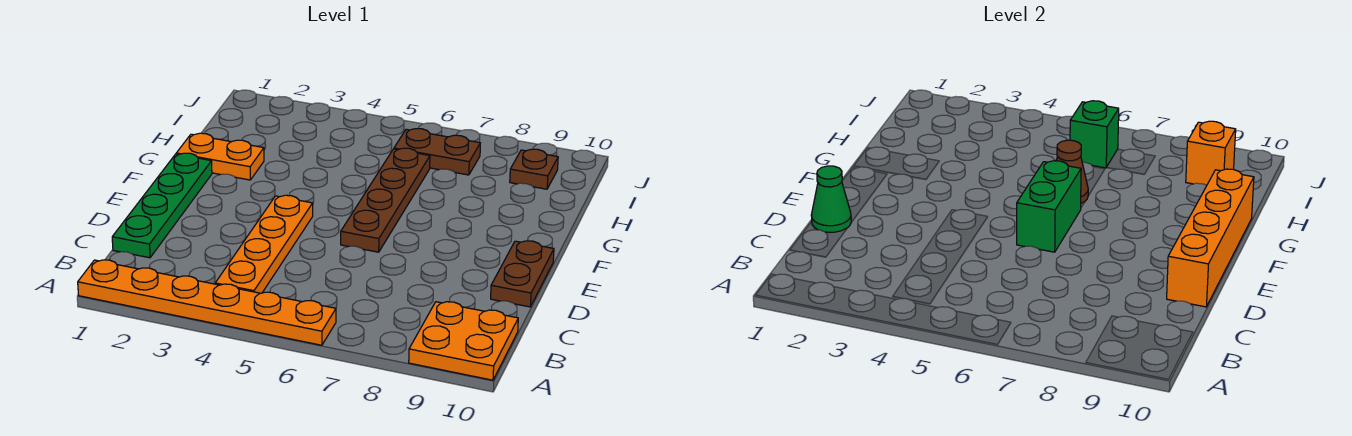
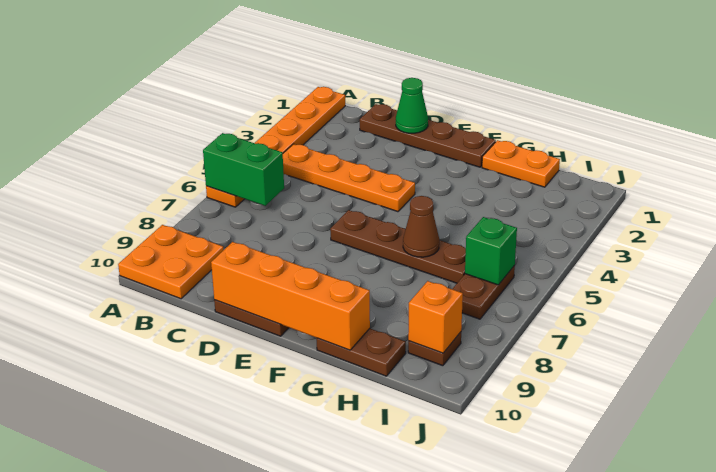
green 1x4 plate [112,153,212,258] -> brown 1x4 plate [360,104,496,167]
green 1x2 brick [1017,161,1081,252] -> green 1x2 brick moved to [203,133,284,206]
orange 1x2 plate [176,133,264,180] -> orange 1x2 plate turned to [482,140,560,187]
none -> brown 1x2 plate [316,328,406,376]

